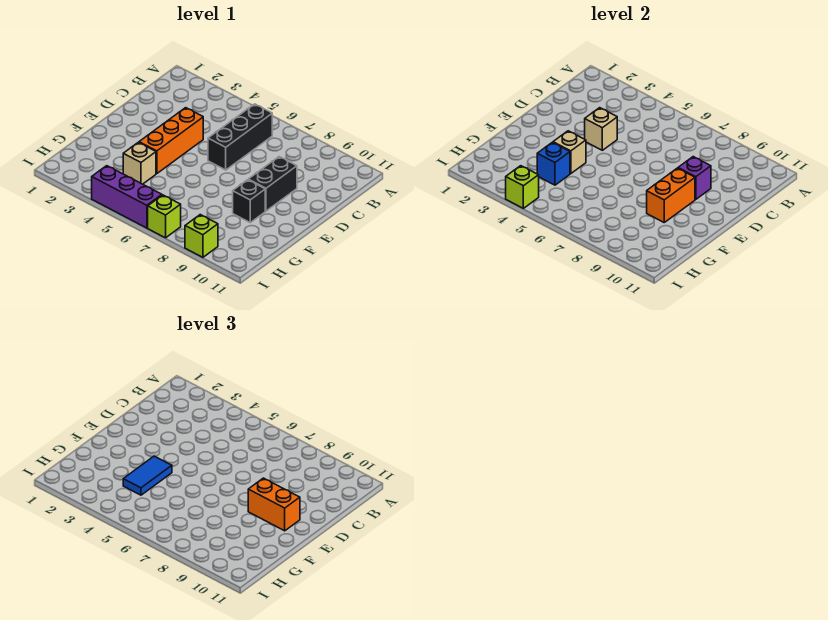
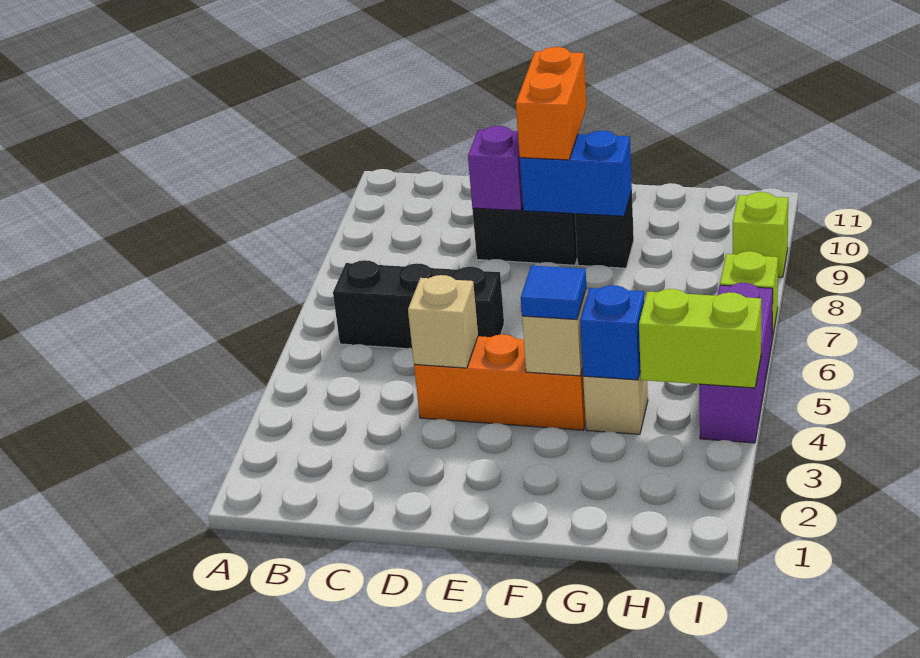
orange 1x2 brick [647,168,695,222] -> blue 1x2 brick [520,131,632,216]
blue 1x2 tile [123,456,172,495] -> blue 1x1 tile [521,266,587,320]
lime 1x1 brick [506,166,539,208] -> lime 1x2 brick [639,289,761,388]

